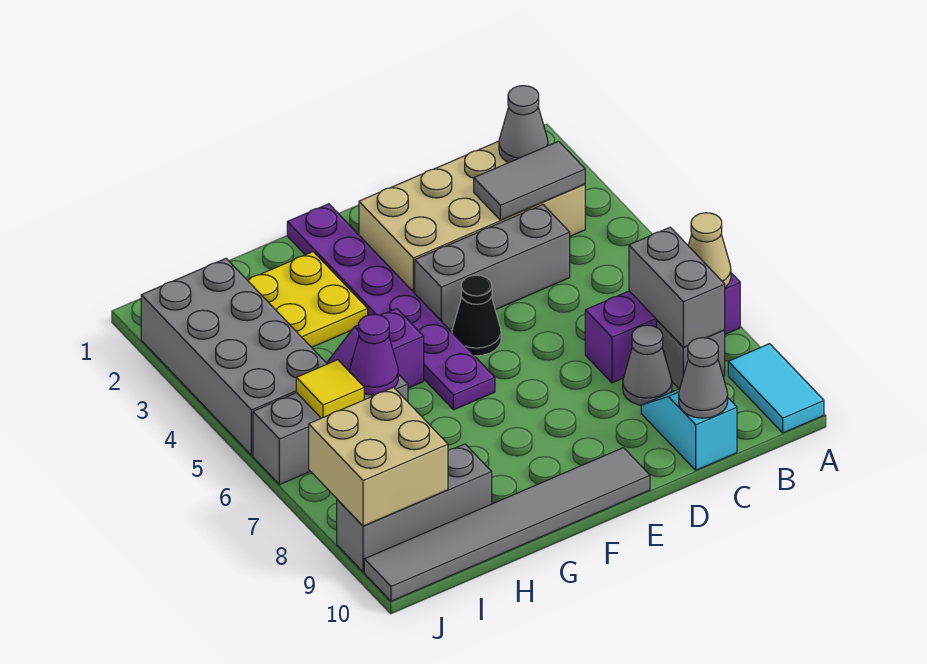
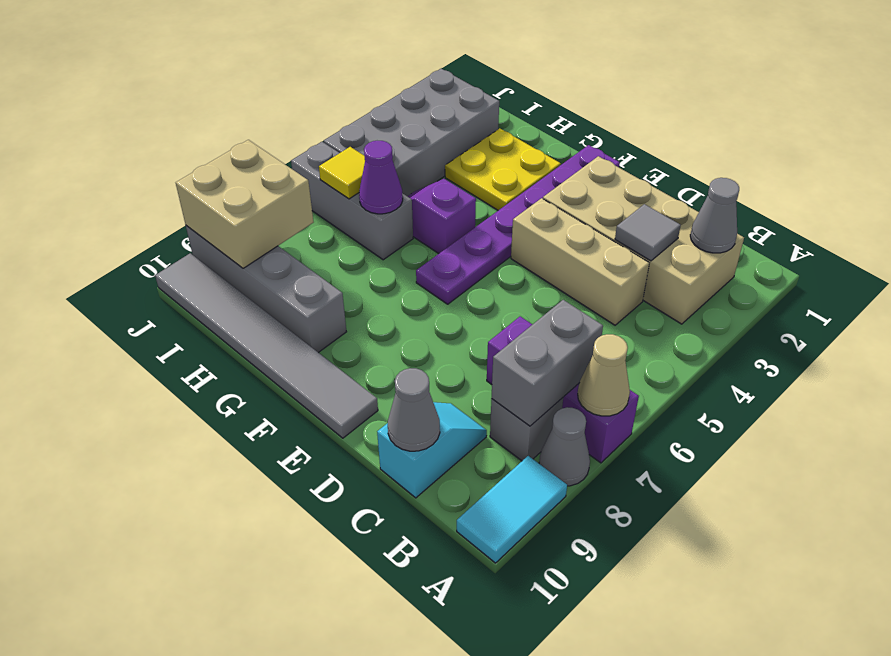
grey 1x2 tile [474,141,585,220] -> grey 1x1 tile [615,204,681,261]
grey 1x3 brick [415,205,570,329] -> tan 1x3 brick [511,198,649,325]
grey 1x1 cone [623,325,672,405] -> grey 1x1 cone moved to [539,407,590,486]
black 1x1 cone [452,275,501,356] -> none
grey 1x3 brick [337,444,492,572] -> grey 1x4 brick [186,226,346,353]

